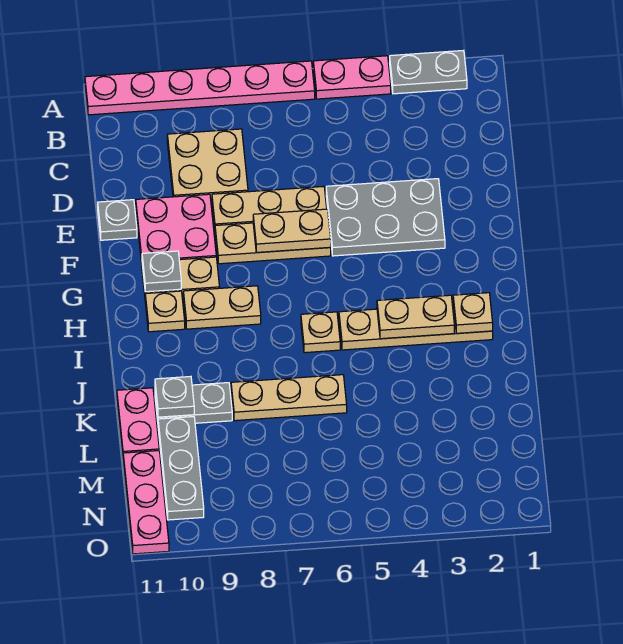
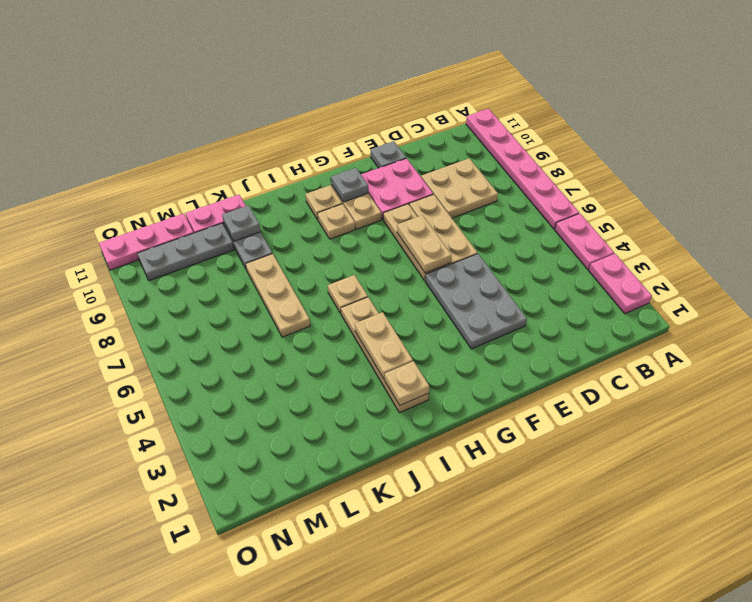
grey 1x2 plate [390,50,467,94] -> pink 1x2 plate [589,254,652,314]
tan 1x2 plate [183,286,261,329] -> tan 1x1 plate [317,204,355,239]

